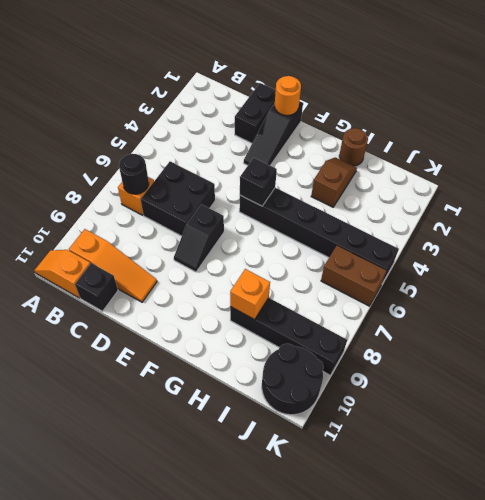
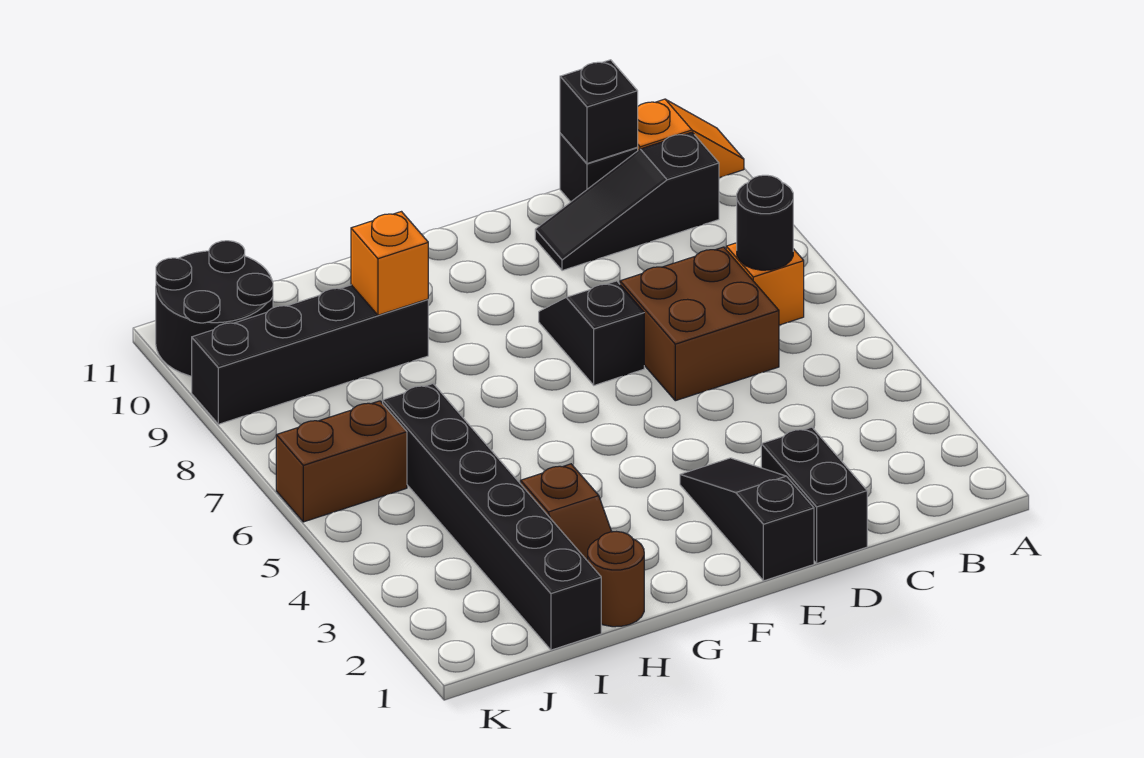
orange 1x3 slope [69,229,157,302] -> black 1x3 slope [535,132,719,271]
black 2x2 brick [141,161,215,236] -> brown 2x2 brick [620,247,779,401]
orange 1x1 round brick [275,76,301,116] -> none
black 1x6 brick [239,188,399,283] -> black 1x6 brick turned to [383,384,601,650]
black 1x1 brick [240,158,277,206] -> black 1x1 brick moved to [560,60,638,164]

